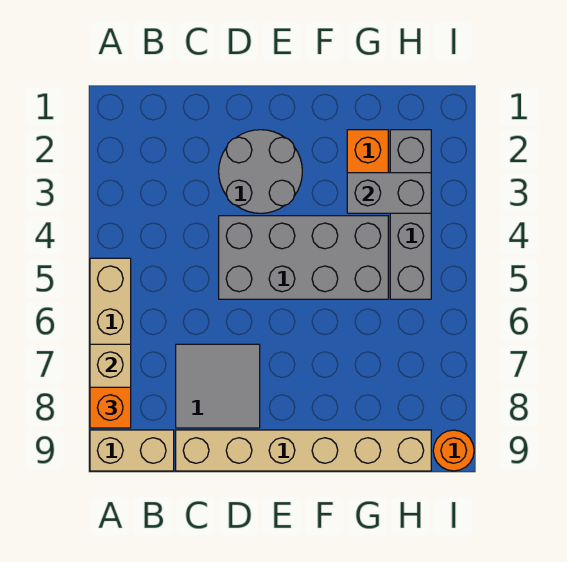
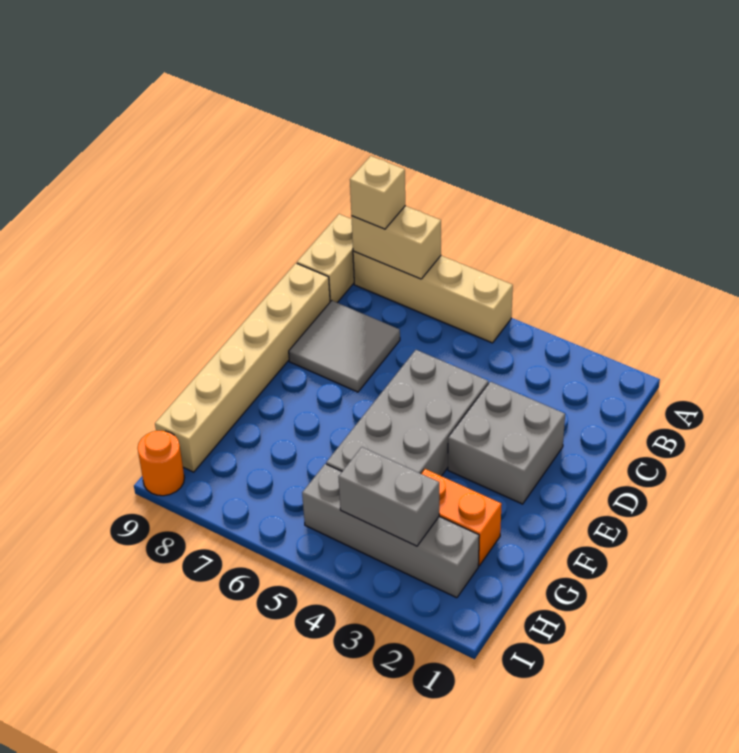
orange 1x1 brick [90,387,131,428] -> tan 1x1 brick [350,156,405,229]
grey 2x2 round brick [219,130,302,213] -> grey 2x2 brick [448,382,565,504]
grey 1x2 brick [347,173,431,213] -> grey 1x2 brick turned to [338,447,439,546]

